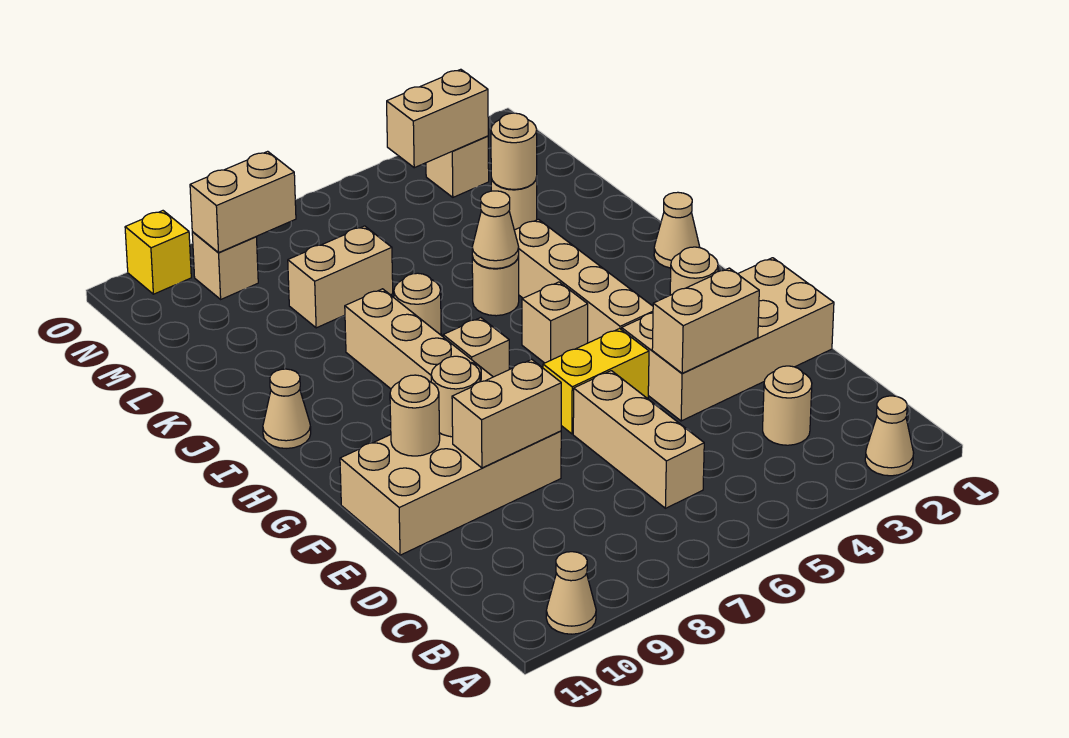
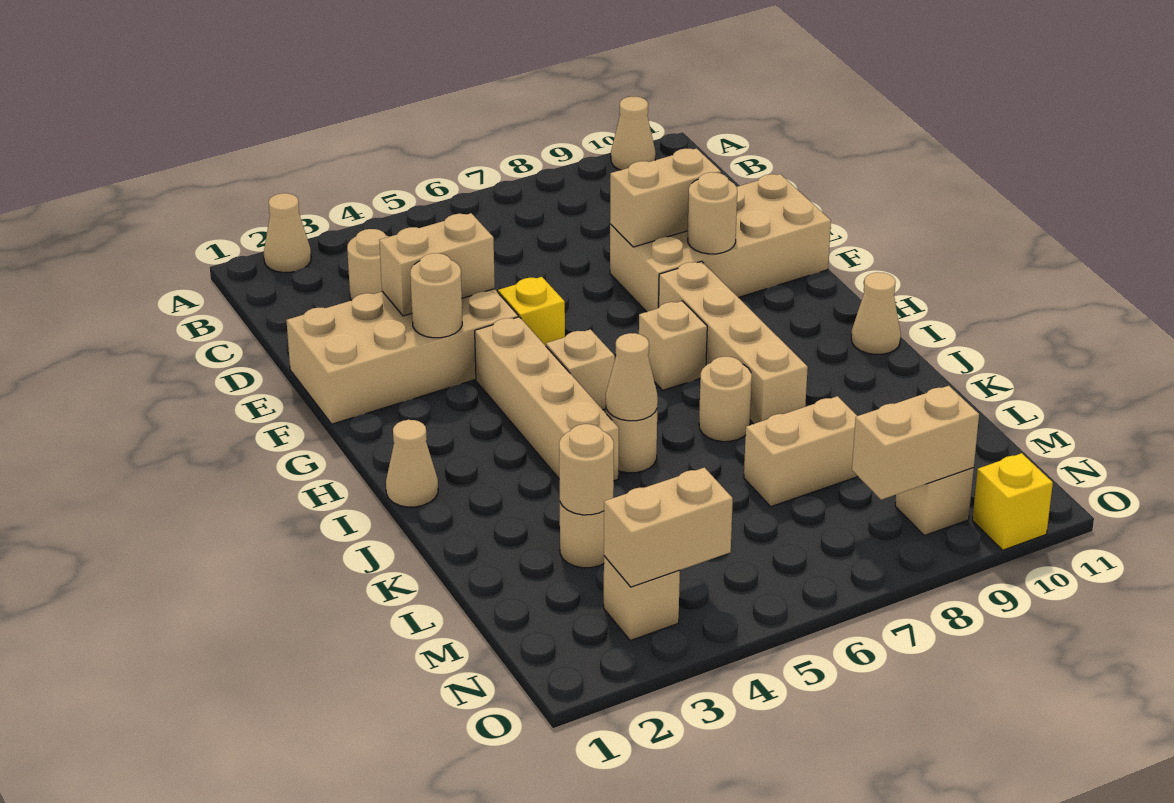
tan 1x3 brick [573,371,704,508] -> none
yellow 1x2 brick [543,329,649,434] -> yellow 1x1 brick [498,277,565,346]
tan 1x1 round brick [390,375,440,456] -> none

